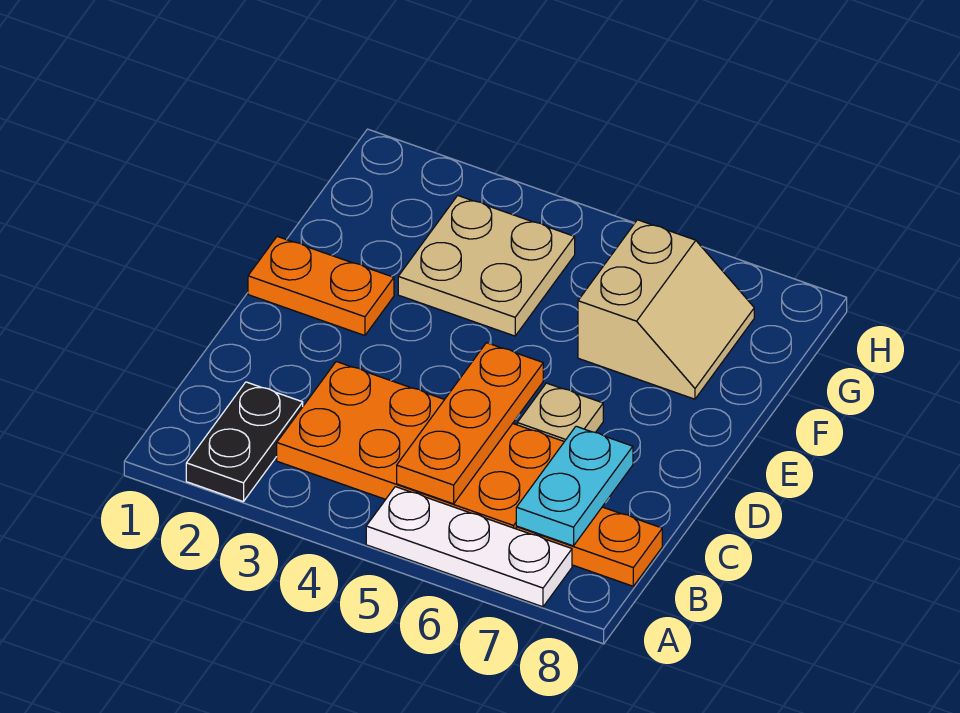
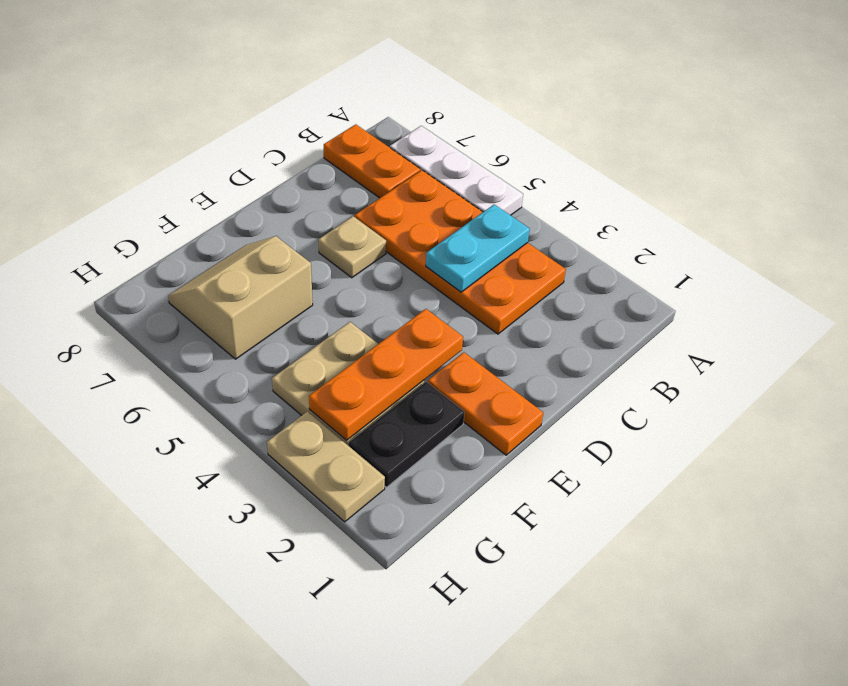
black 1x2 plate [186,382,303,502] -> black 1x2 plate moved to [348,382,464,487]
orange 1x3 plate [397,343,543,504] -> orange 1x3 plate moved to [309,309,463,441]
cyan 1x2 plate [516,426,633,546] -> cyan 1x2 plate moved to [426,204,530,292]
none -> tan 1x2 plate [267,411,385,522]

